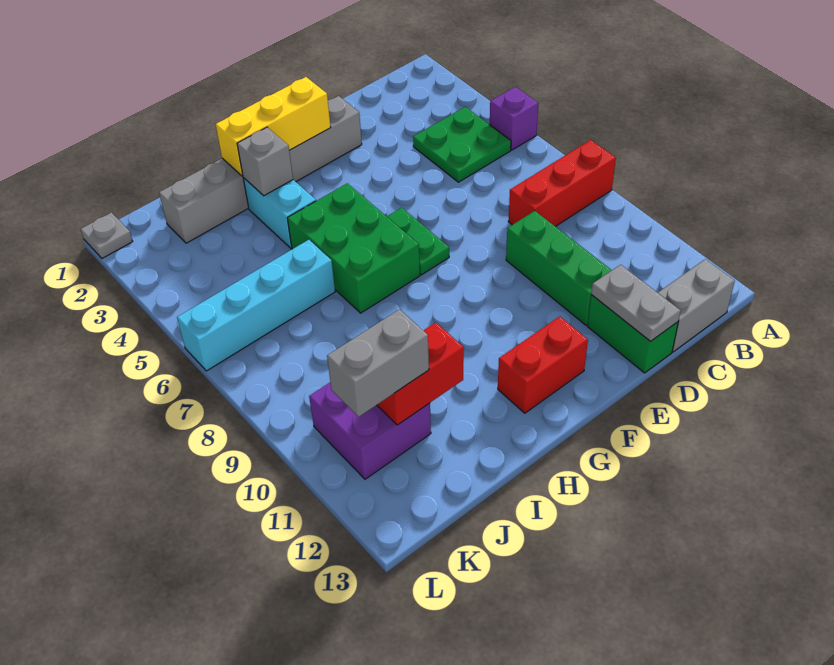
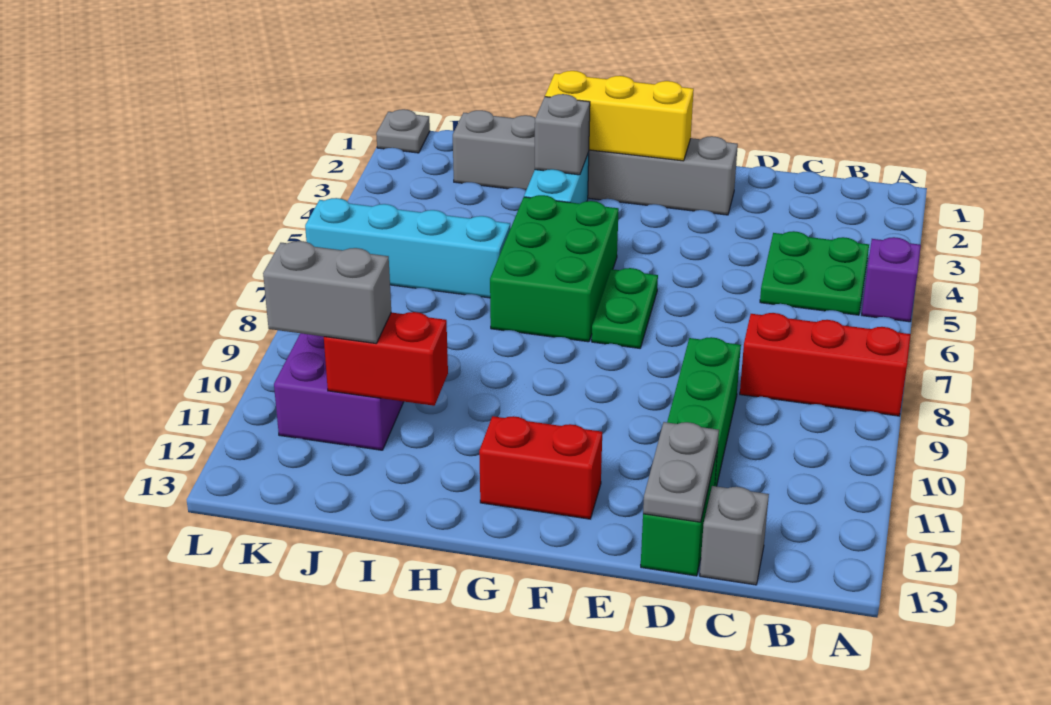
grey 1x2 brick [658,259,735,352] -> grey 1x1 brick [700,486,769,585]

